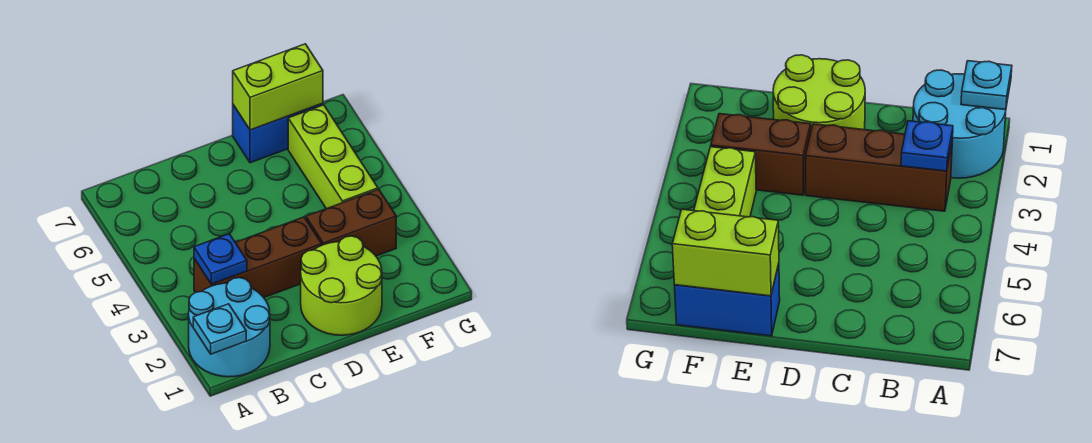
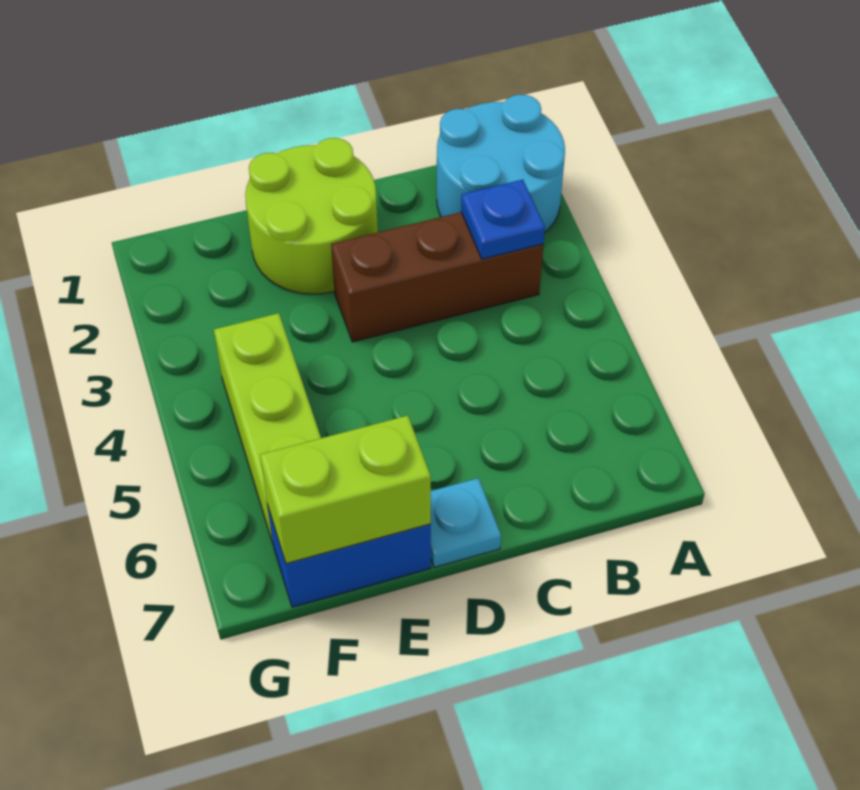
cyan 1x1 plate [193,304,246,354] -> cyan 1x1 plate moved to [431,478,501,568]
brown 1x2 brick [306,189,396,256] -> none

